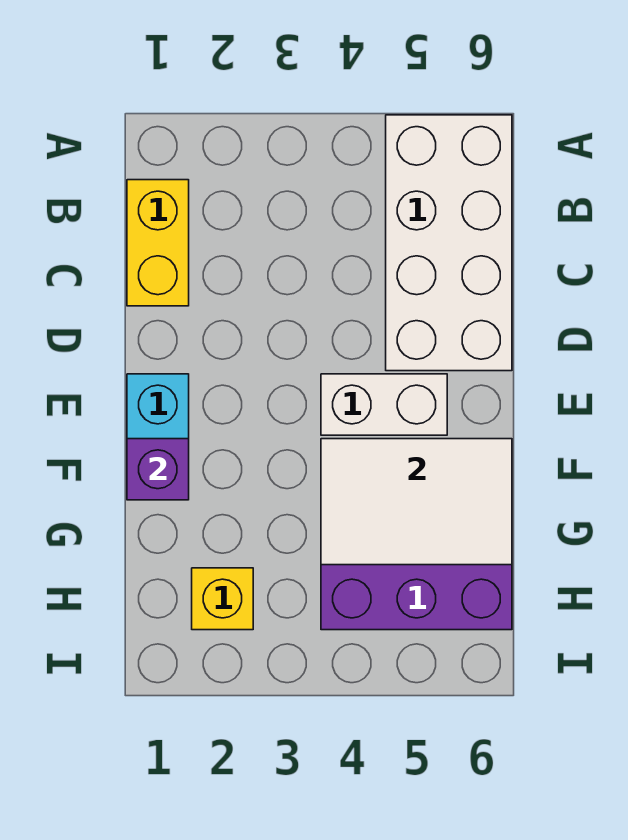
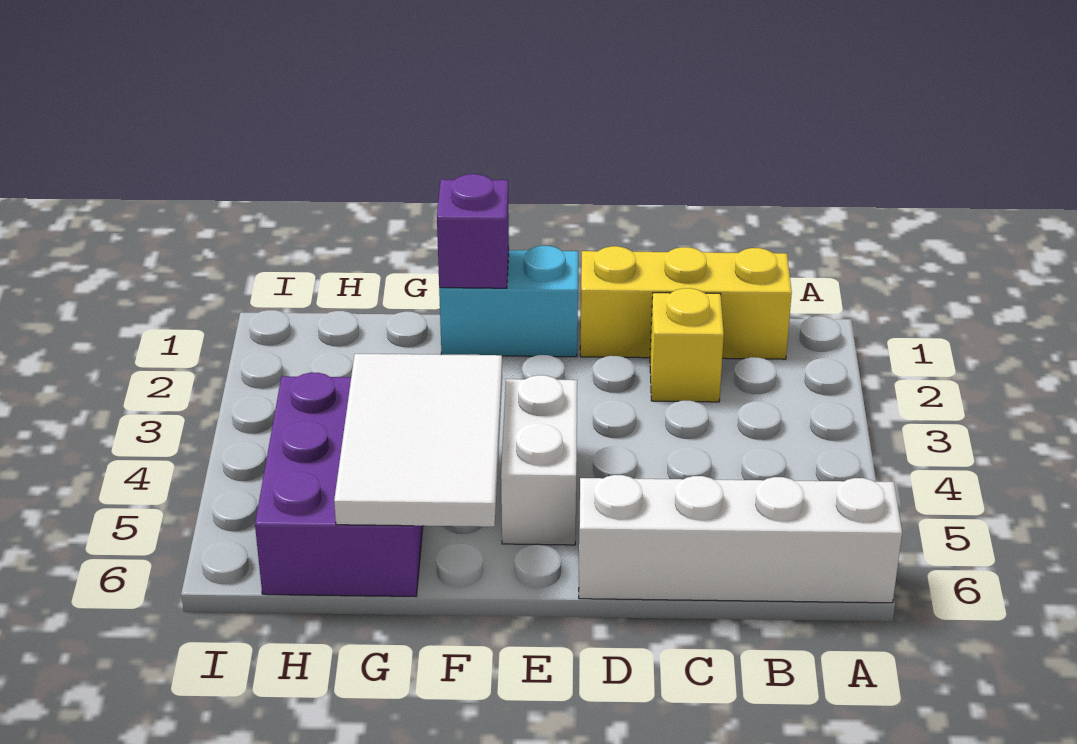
white 2x4 brick [386,115,512,371] -> white 1x4 brick [579,475,902,603]
yellow 1x2 brick [127,180,189,306] -> yellow 1x3 brick [580,246,792,359]
yellow 1x1 brick [192,568,253,630] -> yellow 1x1 brick moved to [650,288,724,402]

